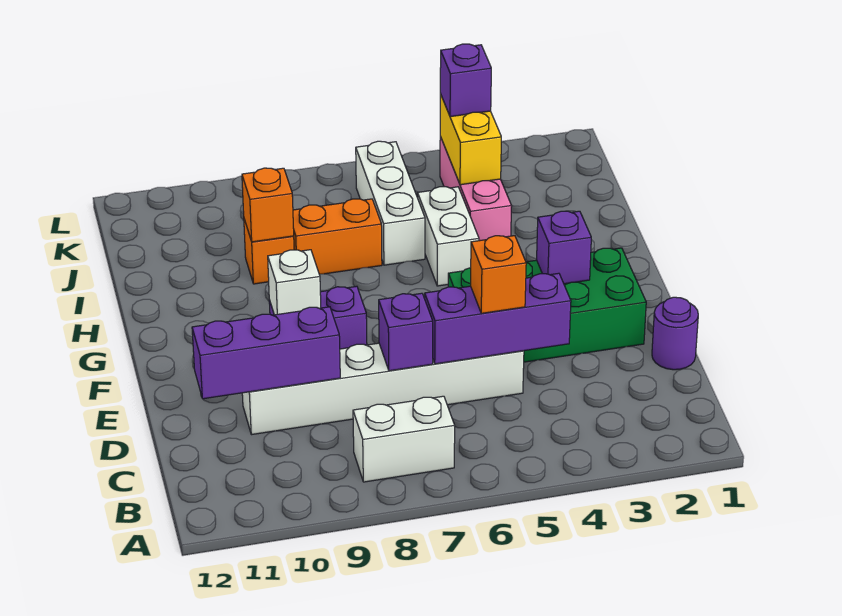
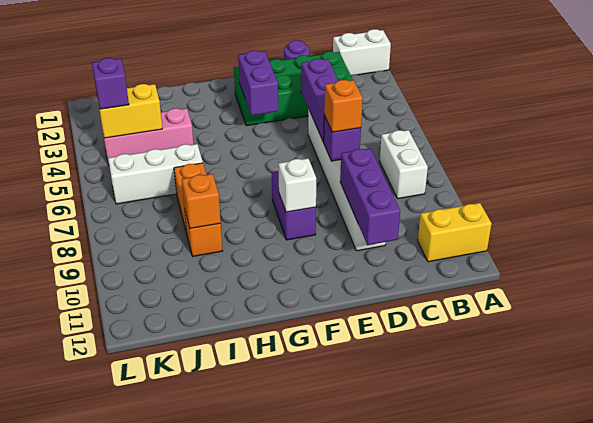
none -> yellow 1x2 brick [418,203,492,262]
orange 1x1 brick [471,236,526,313] -> orange 1x1 brick moved to [324,80,363,132]
green 2x4 brick [448,248,646,362] -> green 2x4 brick turned to [234,52,353,126]
purple 1x1 brick [537,211,591,284] -> purple 1x2 brick [238,51,278,115]
white 1x2 brick [418,187,479,286] -> white 1x2 brick moved to [333,29,391,75]

